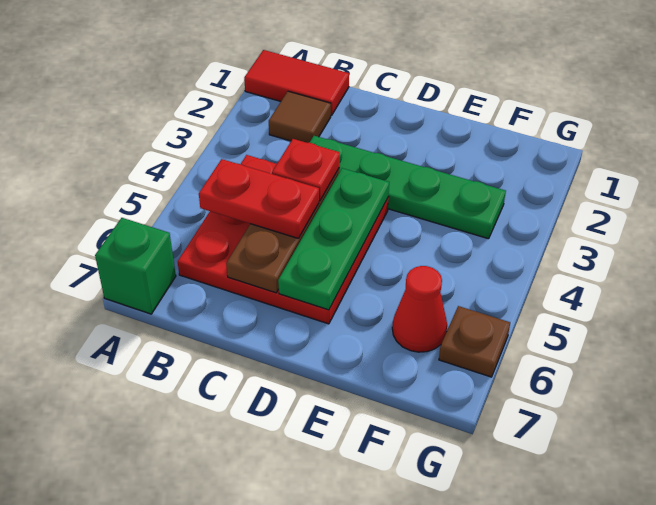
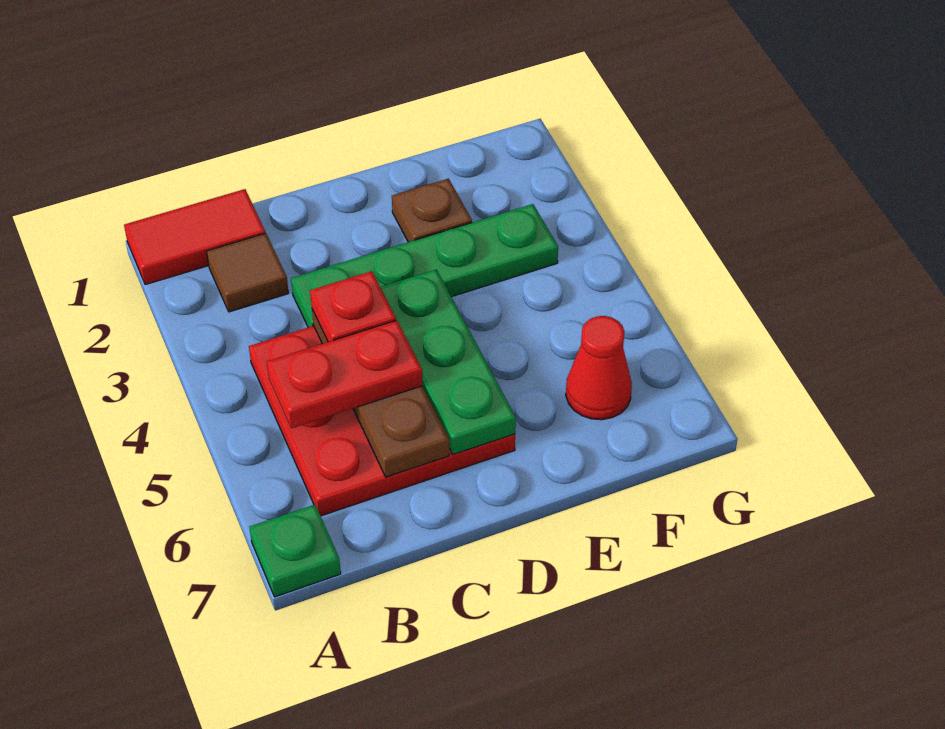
green 1x1 brick [95,218,176,314] -> green 1x1 plate [249,505,341,597]
brown 1x1 plate [439,306,510,377] -> brown 1x1 plate moved to [392,179,472,242]

